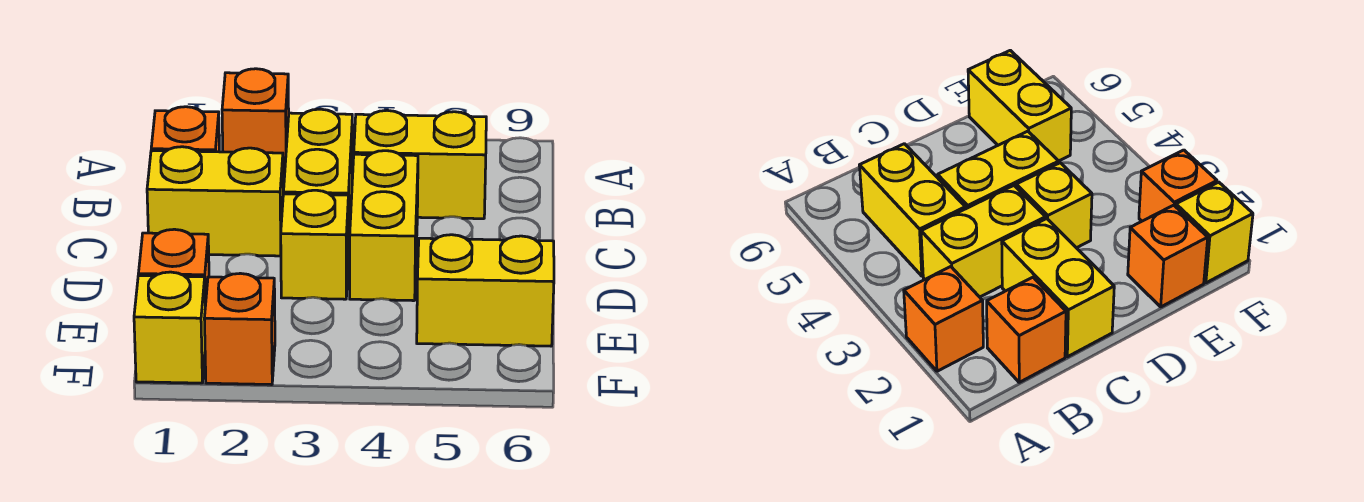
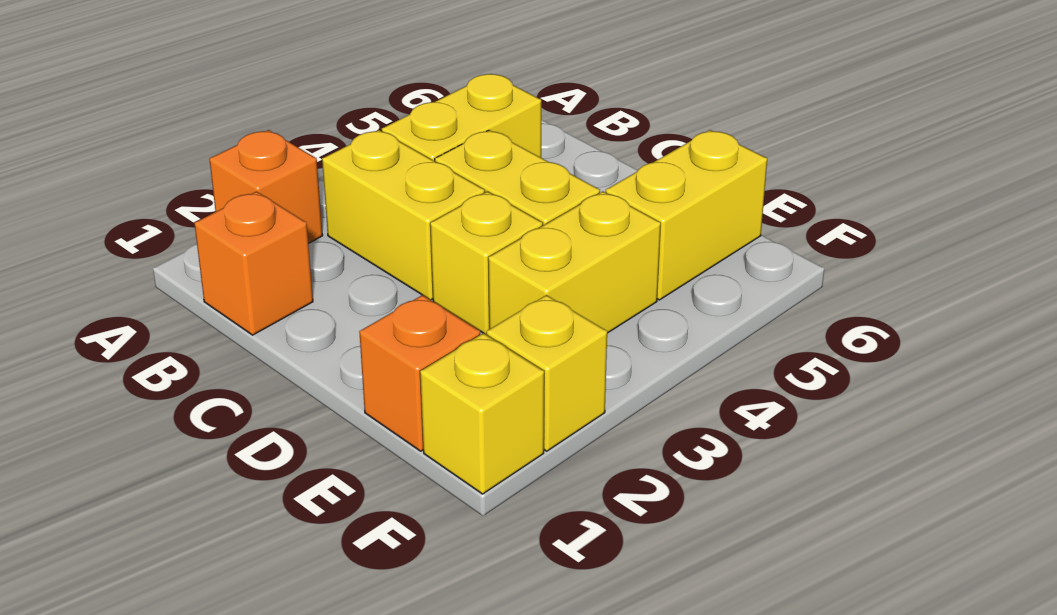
yellow 1x2 brick [147,147,283,256] -> yellow 1x2 brick moved to [488,191,661,333]
orange 1x1 brick [204,273,275,385] -> yellow 1x1 brick [486,295,607,451]

